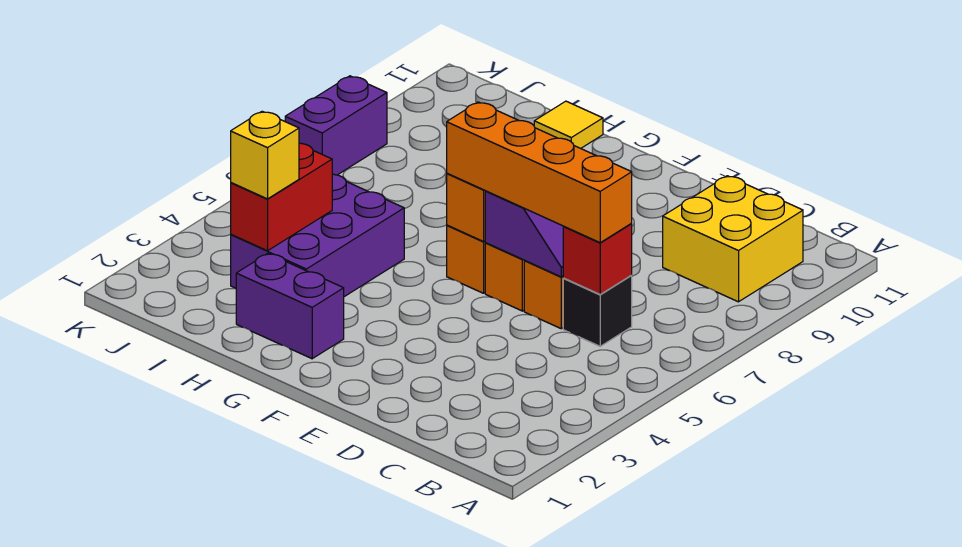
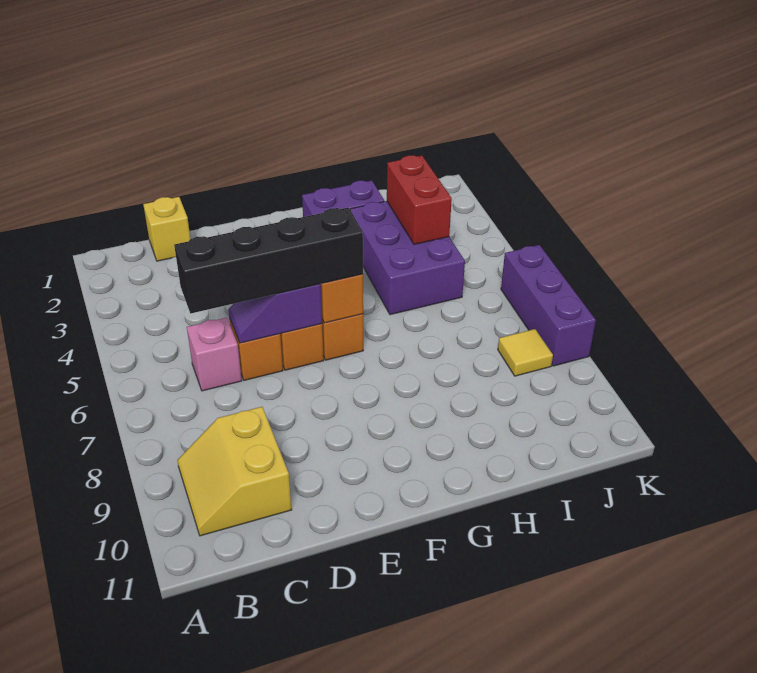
yellow 2x2 brick [663,176,803,302] -> yellow 2x2 slope [177,407,292,536]
black 1x1 brick [563,276,632,346] -> pink 1x1 brick [187,318,242,391]
red 1x1 brick [563,223,632,294] -> none
orange 1x4 brick [447,102,632,243] -> black 1x4 brick [174,207,363,314]
yellow 1x1 tile [534,101,603,148] -> yellow 1x1 tile moved to [498,329,553,376]
yellow 1x1 brick [231,111,299,199] -> yellow 1x1 brick moved to [143,197,190,261]
purple 1x2 brick [285,76,387,175] -> purple 1x3 brick [501,245,596,366]

